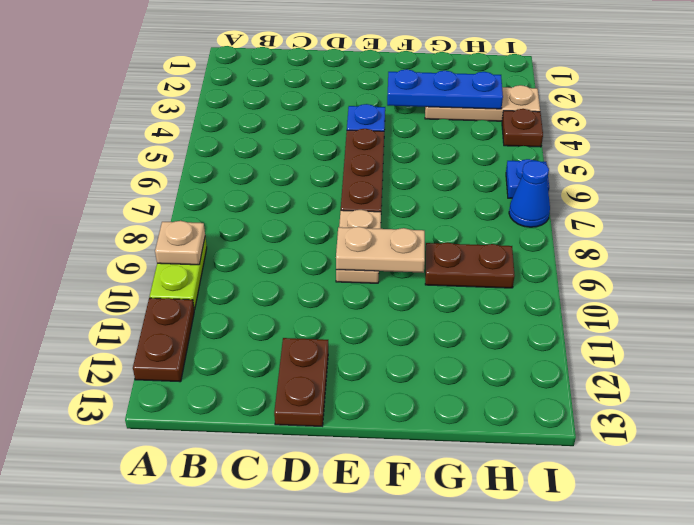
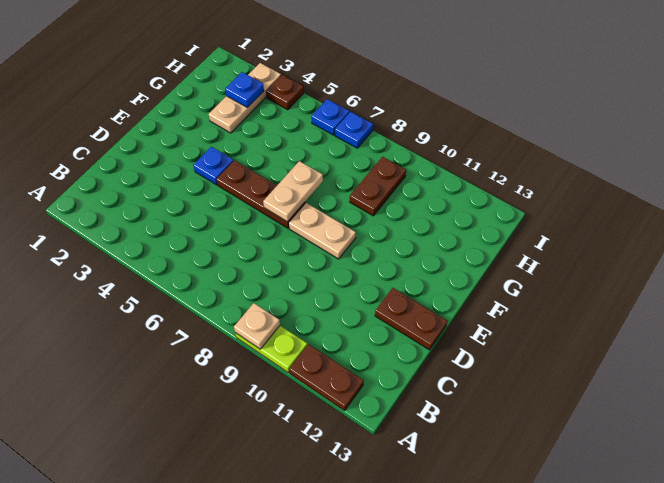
tan 1x2 plate [336,227,425,273] -> tan 1x2 plate moved to [263,161,323,222]
blue 1x3 plate [387,69,503,109] -> blue 1x1 plate [225,72,264,108]
blue 1x1 cone [509,160,550,227] -> blue 1x1 plate [335,112,373,148]

